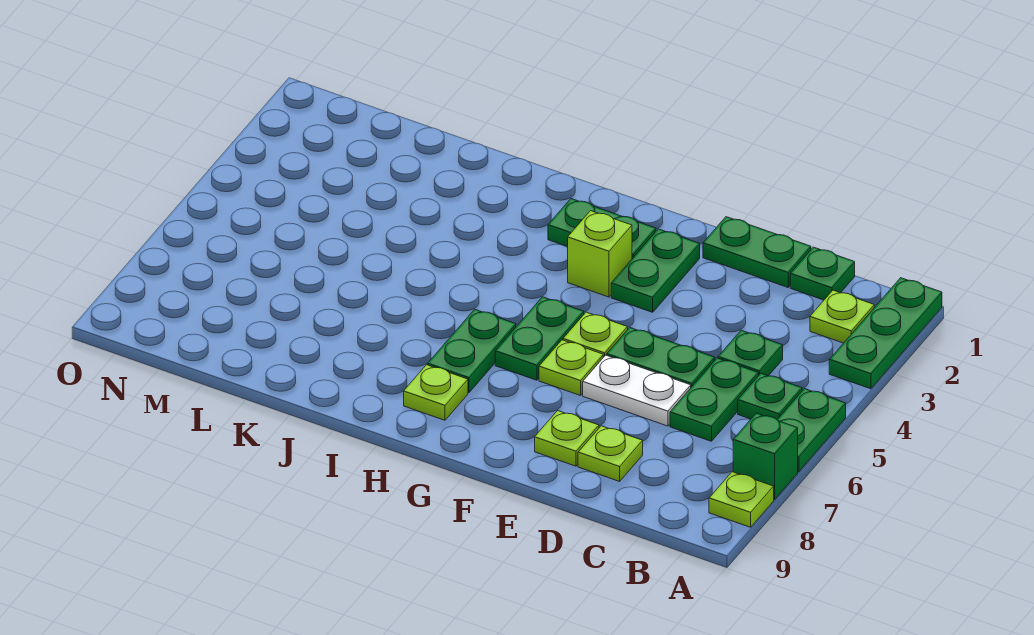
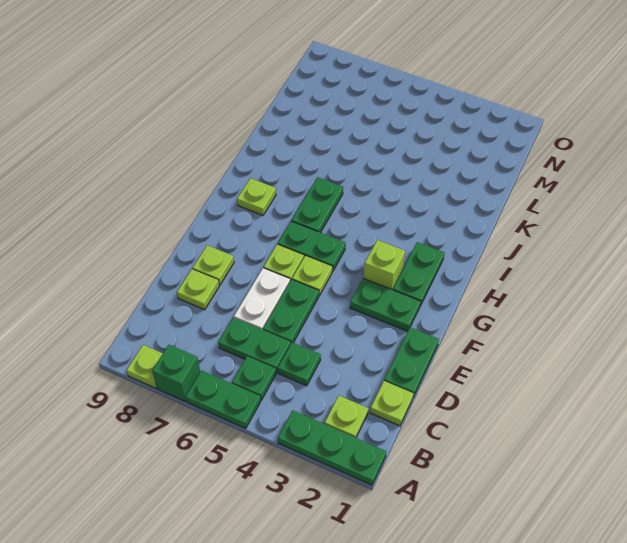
green 1x1 plate [790,247,855,300] -> lime 1x1 plate [370,381,414,426]
green 1x2 plate [428,309,516,393] -> green 1x2 plate turned to [292,177,343,233]

